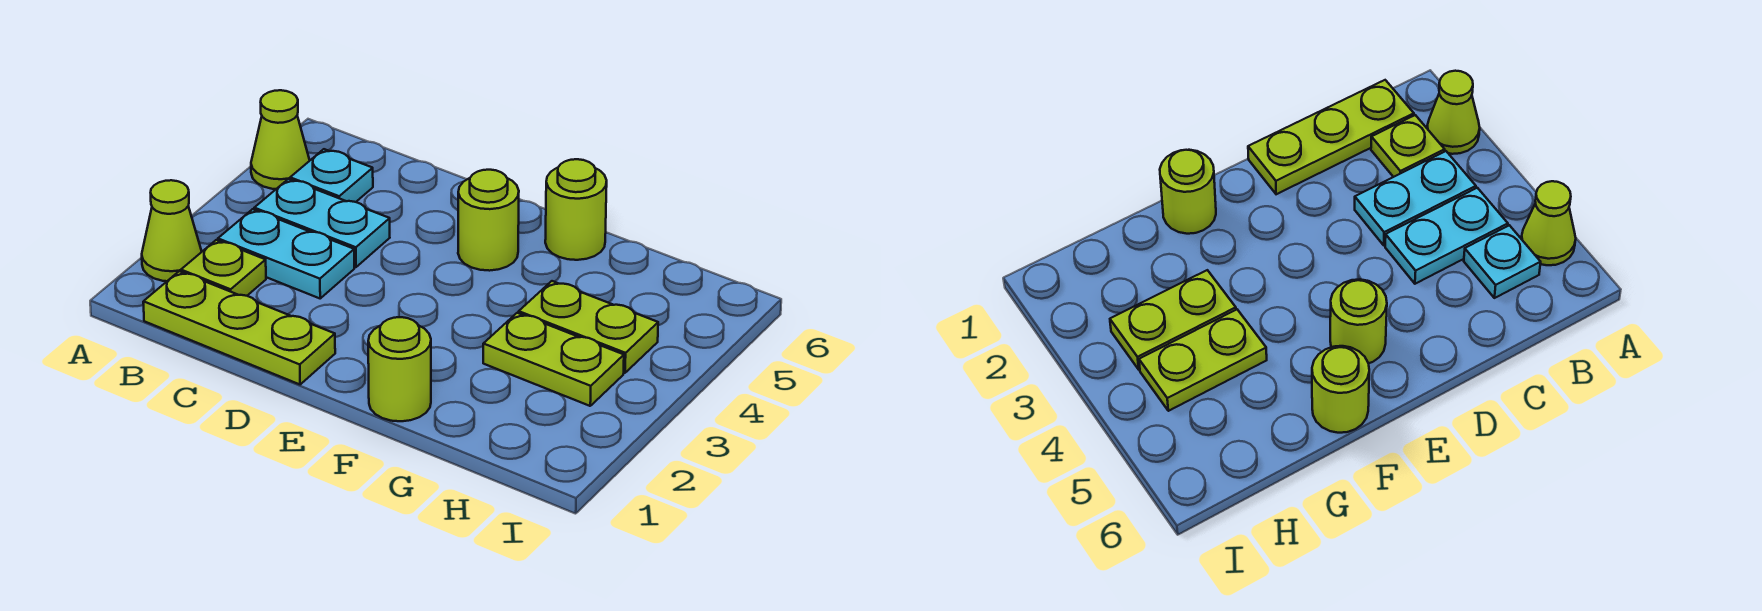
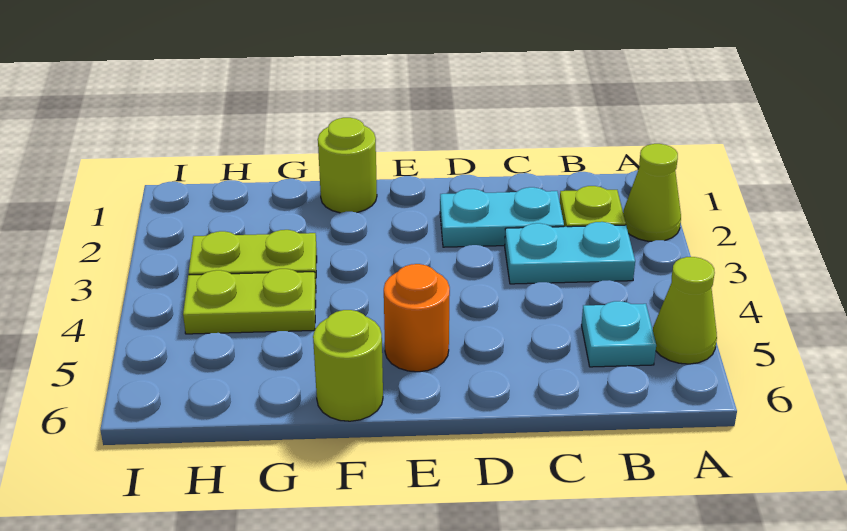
lime 1x3 plate [143,271,335,384] -> none
cyan 1x2 plate [254,179,390,267] -> cyan 1x2 plate moved to [440,187,564,247]
lime 1x1 round brick [458,170,519,271] -> orange 1x1 round brick [384,264,450,372]

